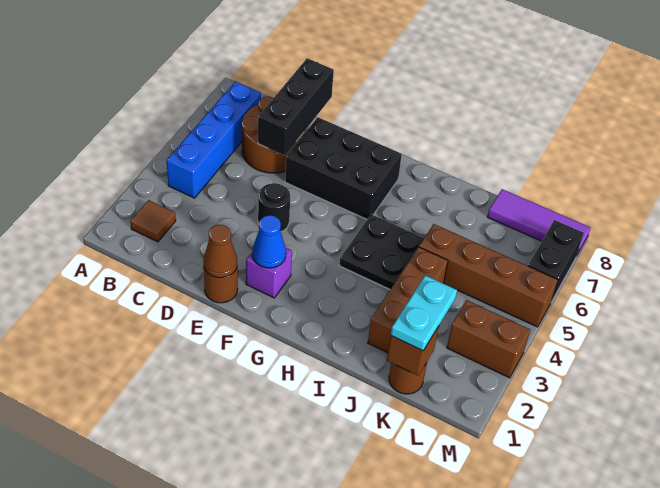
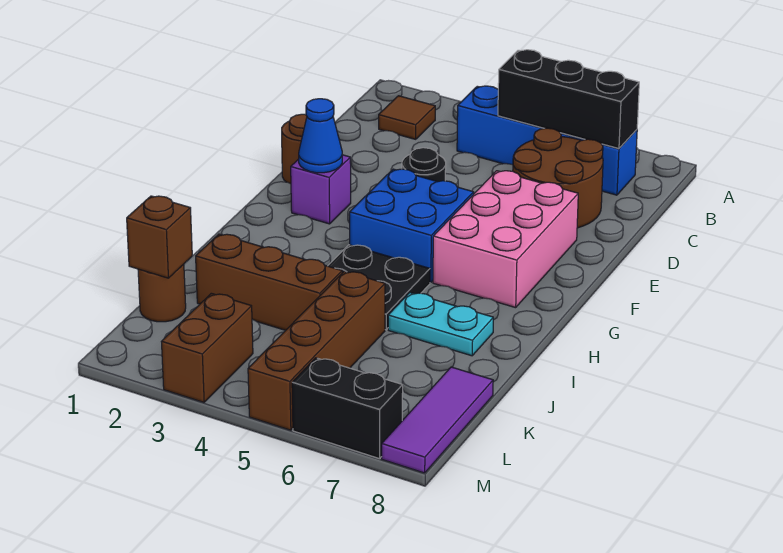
black 1x3 brick [258,58,334,156] -> black 1x3 brick moved to [498,50,639,149]
brown 1x1 cone [203,225,237,278] -> none
black 2x3 brick [285,117,402,219] -> pink 2x3 brick [433,171,578,308]
none -> blue 2x2 brick [350,169,474,283]
cyan 1x2 plate [391,275,457,351] -> cyan 1x2 plate moved to [388,293,493,356]

